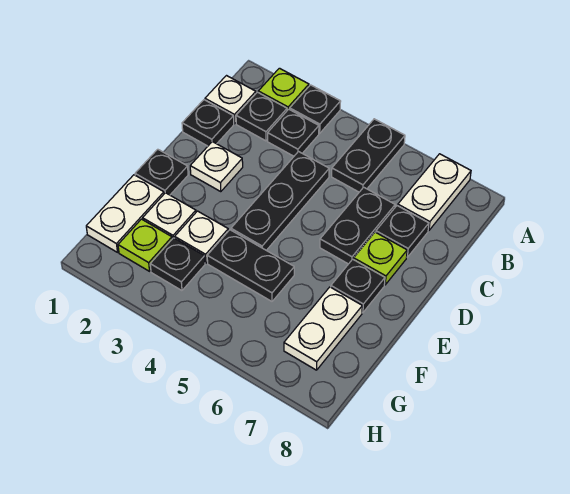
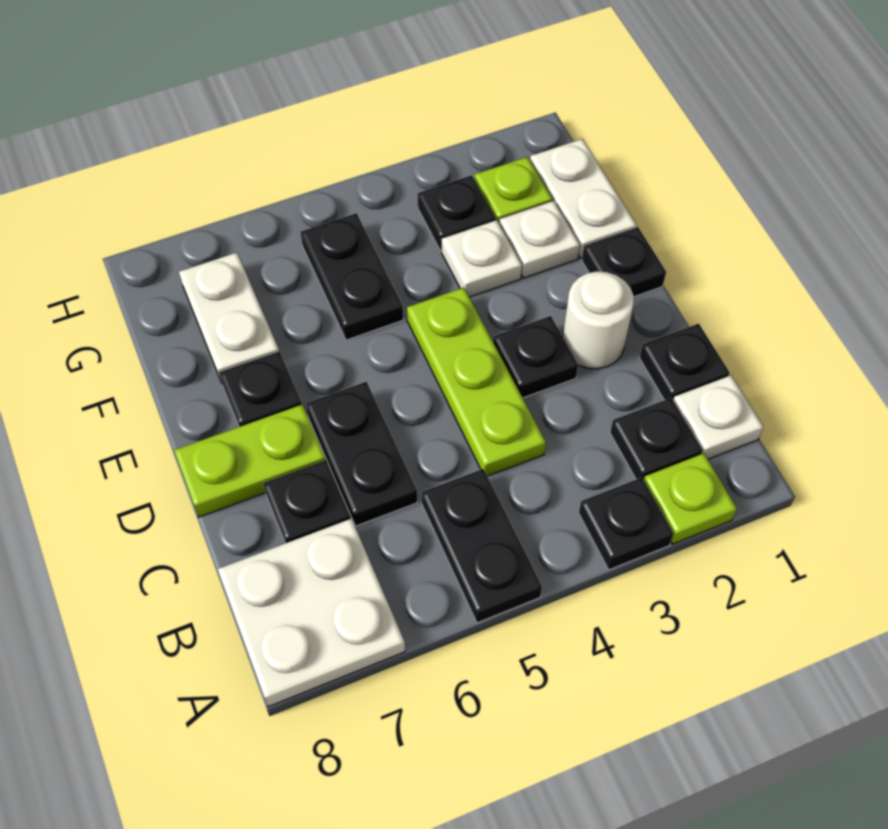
white 1x2 plate [398,154,471,230] -> white 2x2 plate [218,518,405,707]
black 1x1 plate [268,109,319,156] -> black 1x1 plate moved to [493,316,578,398]
black 1x3 plate [231,152,329,250] -> lime 1x3 plate [407,288,546,476]
white 1x1 plate [190,142,243,192] -> white 1x1 round brick [563,271,634,369]
lime 1x1 plate [354,232,407,285] -> lime 1x2 plate [174,405,326,517]
black 1x2 plate [207,230,294,301] -> black 1x2 plate turned to [301,213,403,340]

